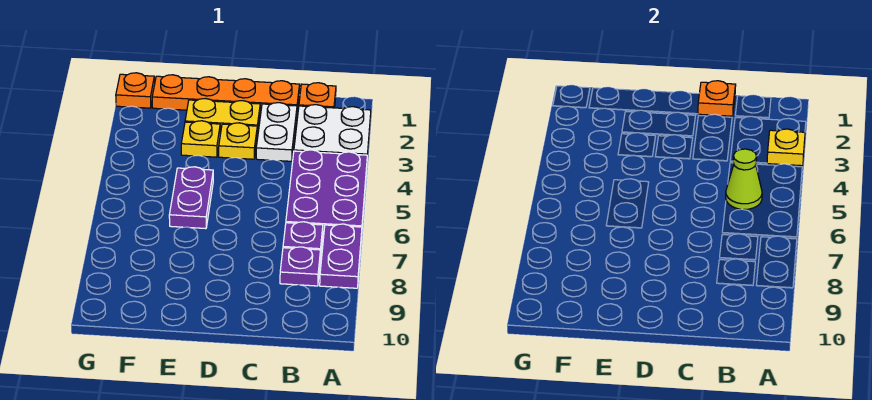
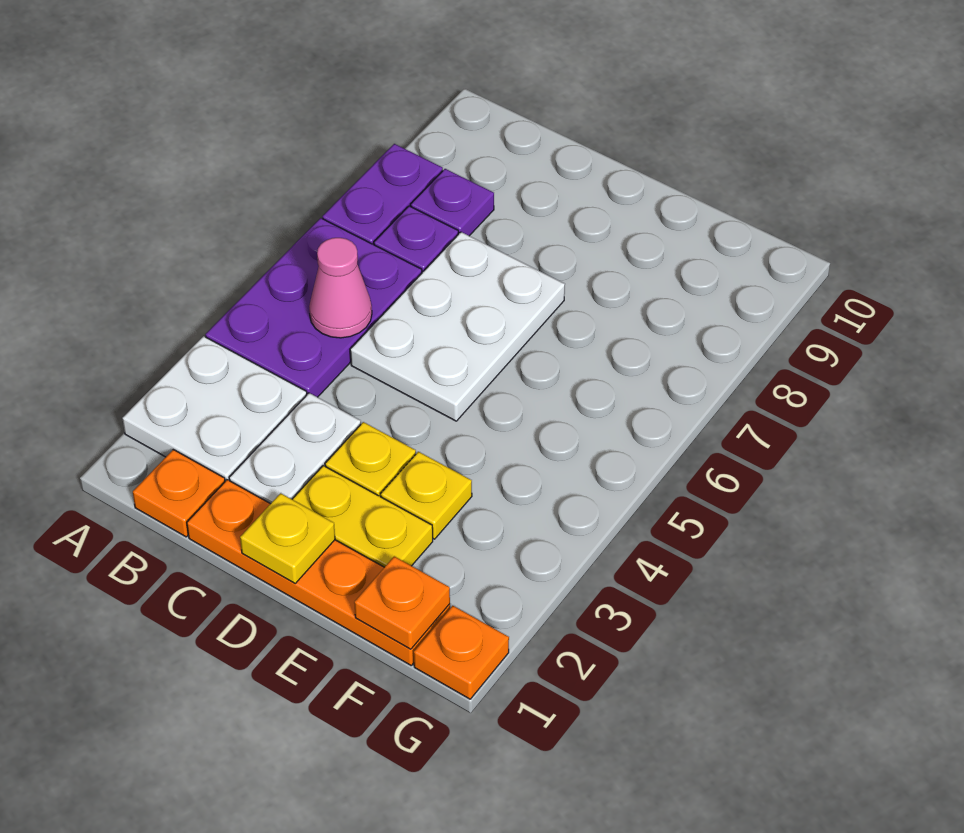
yellow 1x1 plate [767,129,805,166] -> yellow 1x1 plate moved to [240,493,335,583]
lime 1x1 cone [726,149,762,209] -> pink 1x1 cone [309,238,372,338]
orange 1x1 plate [698,81,736,116] -> orange 1x1 plate moved to [354,556,450,649]
none -> white 2x3 plate [350,232,565,421]
purple 1x2 plate [169,167,213,229] -> none

